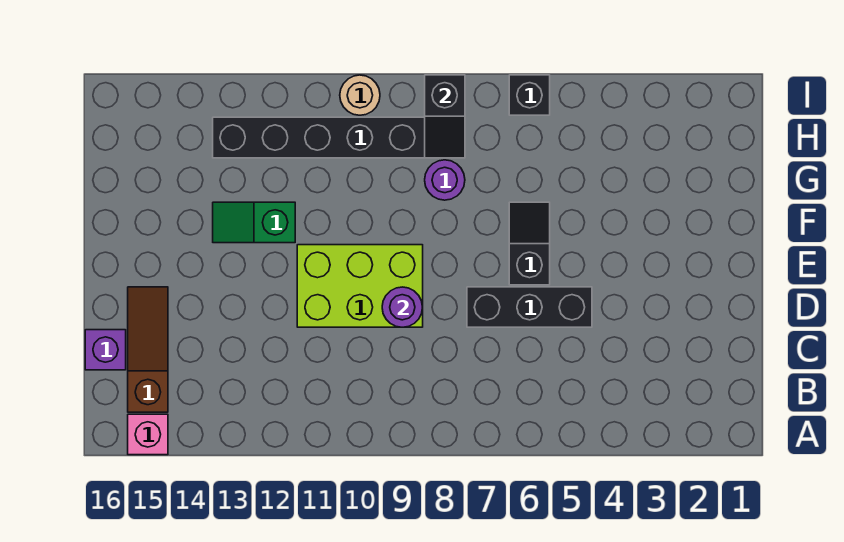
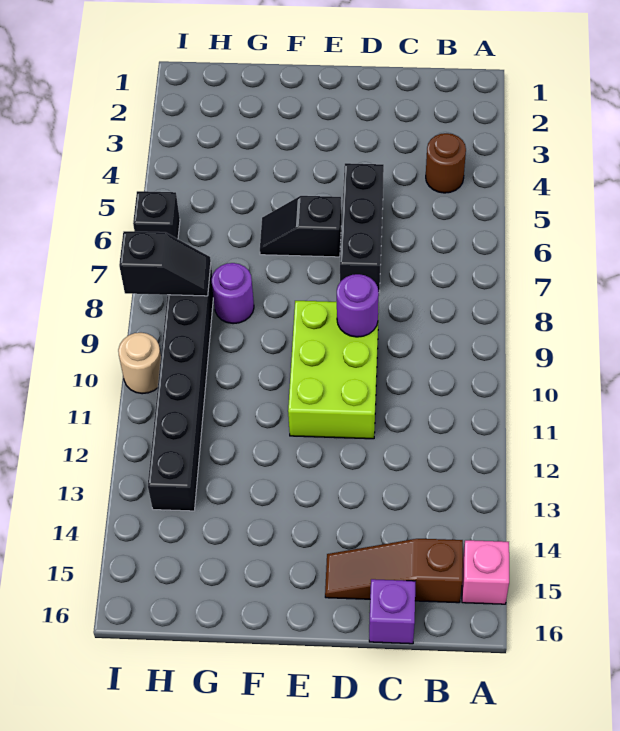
none -> brown 1x1 round brick [426,133,466,193]
green 1x2 slope [213,202,295,243] -> none

